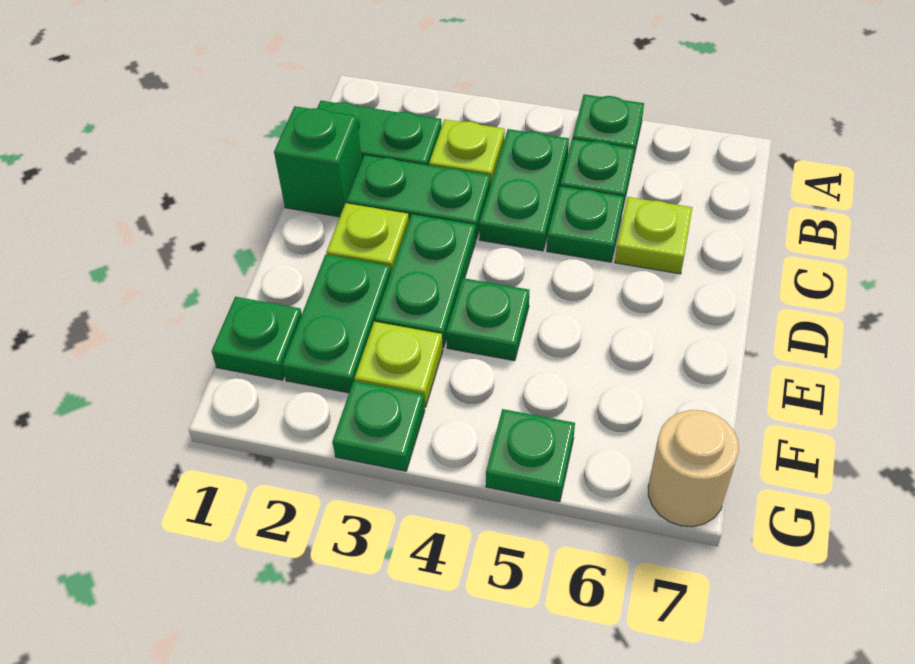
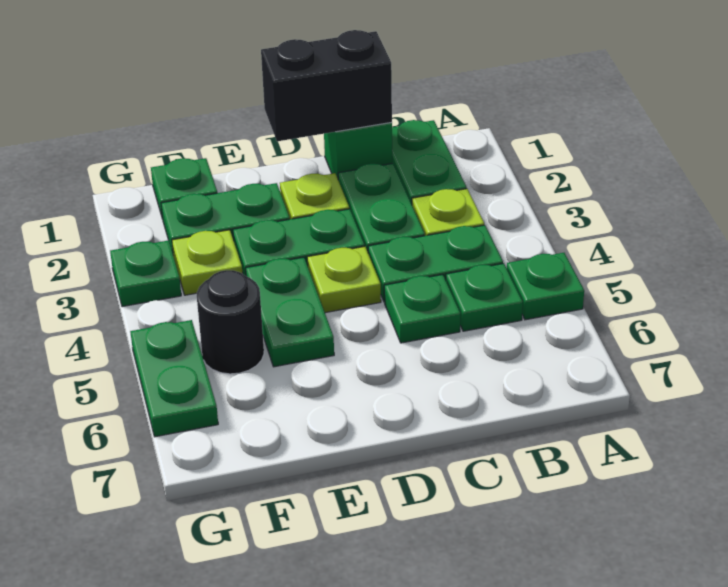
none -> black 1x2 brick [261,30,392,141]
lime 1x1 plate [615,197,692,274] -> lime 1x1 plate moved to [307,247,381,313]
green 1x1 plate [446,278,529,361] -> green 1x2 plate [246,257,334,367]
none -> black 1x1 round brick [197,270,264,374]
green 1x1 plate [486,409,575,502] -> green 1x2 plate [130,320,218,437]
tan 1x1 round brick [648,410,739,527] -> none

